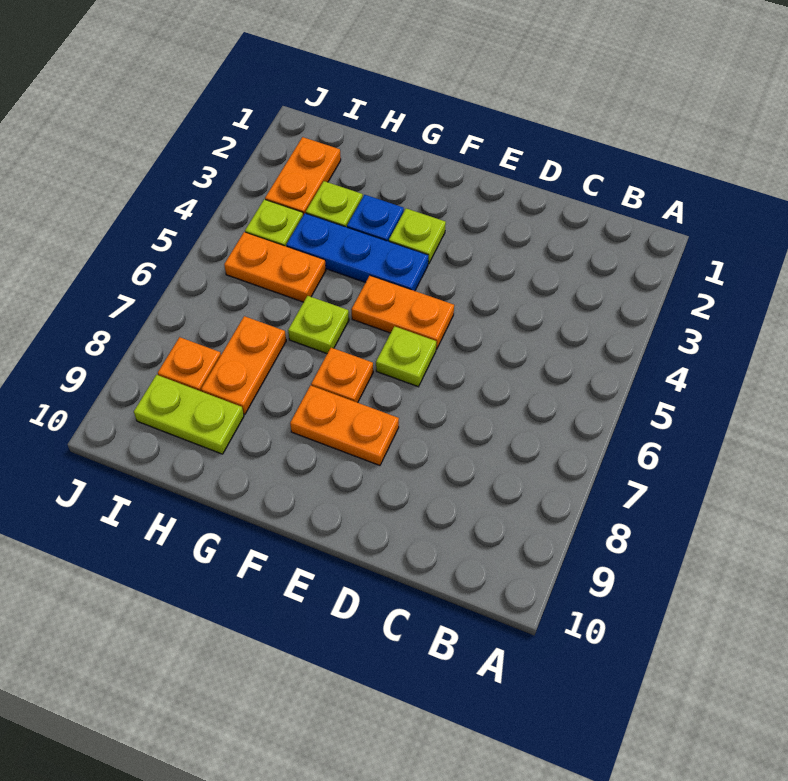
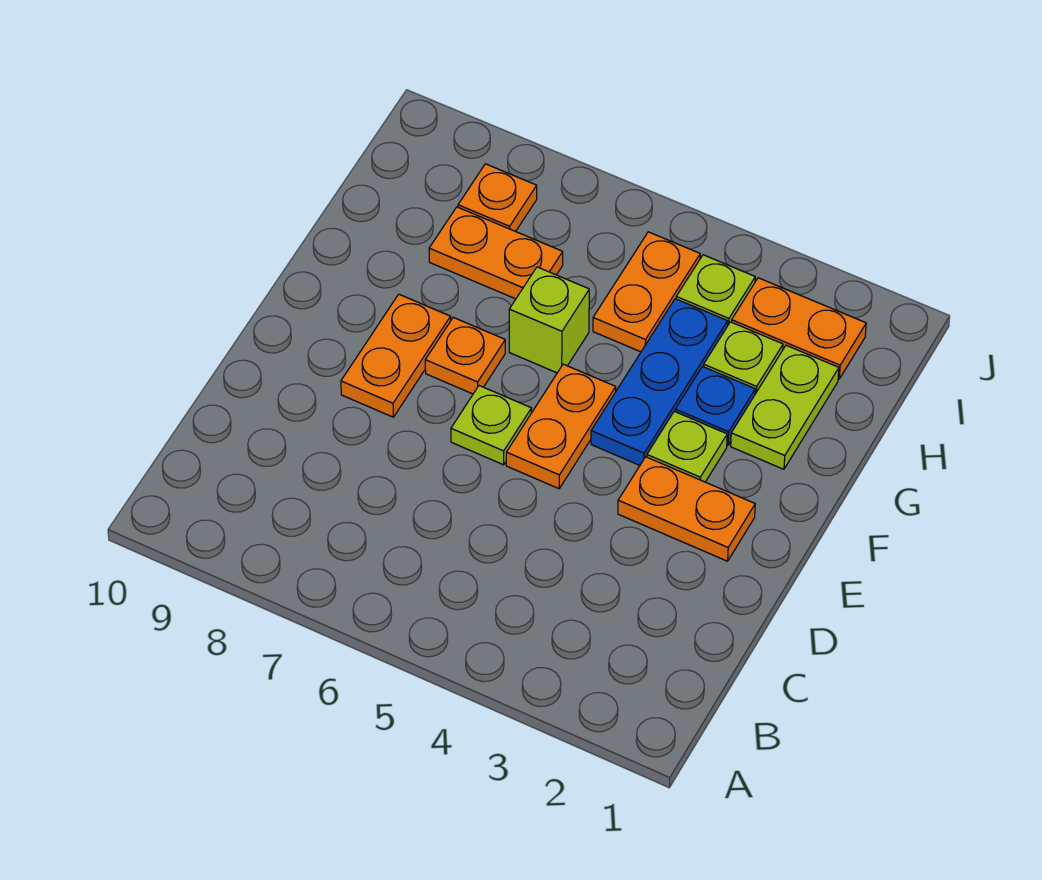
none -> orange 1x2 plate [618,457,755,561]
lime 1x1 plate [288,296,349,354] -> lime 1x1 brick [509,267,589,373]
lime 1x2 plate [134,375,244,454] -> lime 1x2 plate moved to [731,345,839,469]

